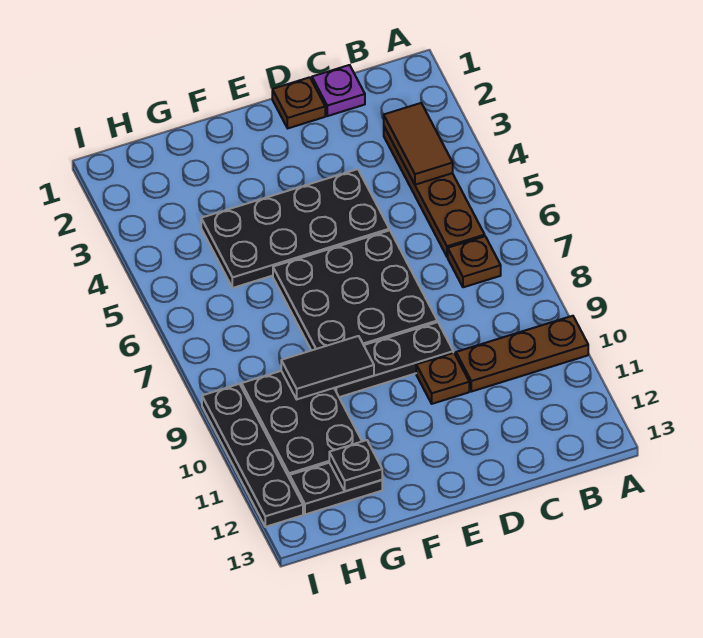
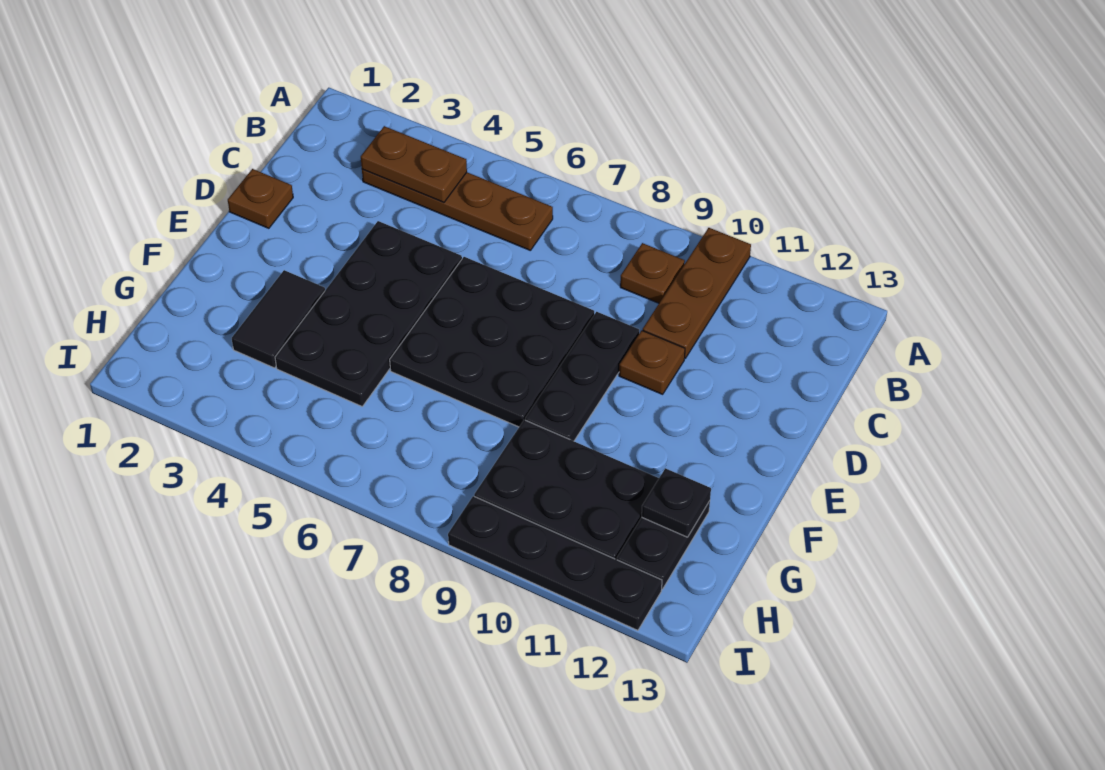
brown 1x2 tile [384,103,453,185] -> brown 1x2 plate [361,126,467,203]
brown 1x1 plate [448,236,501,287] -> brown 1x1 plate moved to [620,243,685,303]
purple 1x1 plate [312,65,365,116] -> none
black 1x2 tile [281,336,374,399] -> black 1x2 tile moved to [232,270,325,368]

